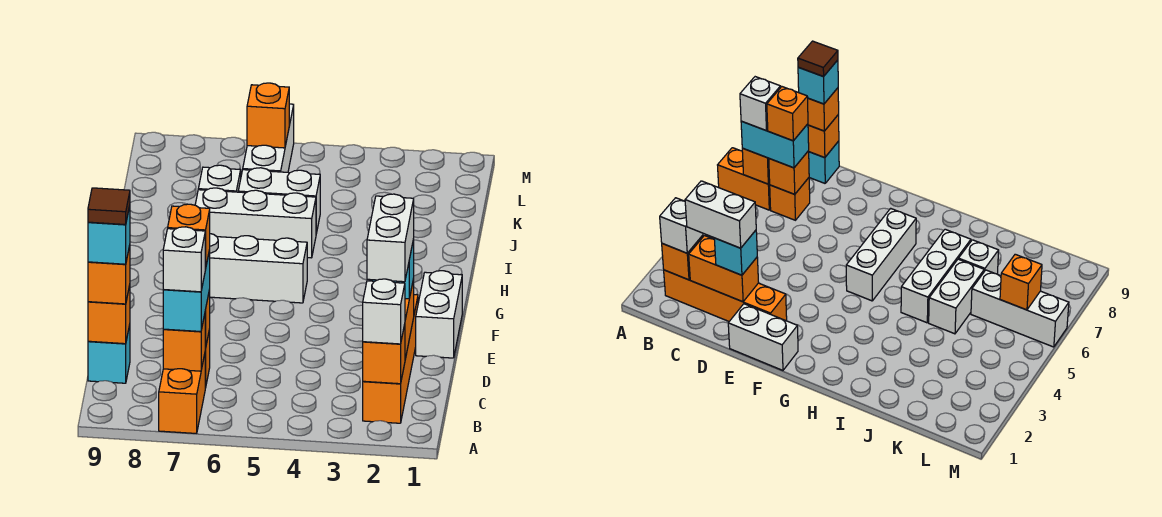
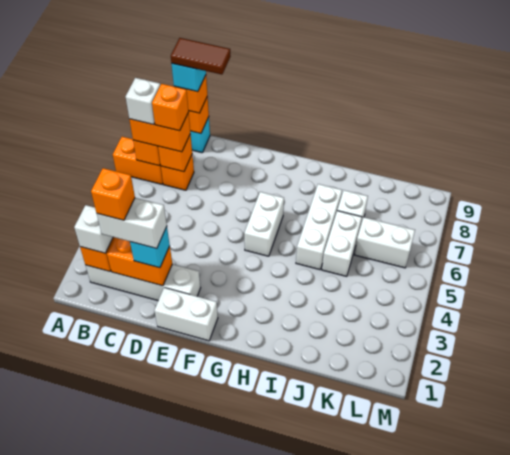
orange 1x4 brick [363,295,418,423] -> white 1x4 brick [86,264,201,300]
cyan 1x2 brick [163,250,210,331] -> orange 1x2 brick [129,113,190,152]
brown 1x1 tile [88,188,130,225] -> brown 1x2 tile [171,38,231,74]
white 1x3 brick [209,234,307,303] -> white 1x2 brick [244,192,284,256]
white 1x3 brick [243,104,294,172] -> white 1x2 brick [354,217,415,268]
orange 1x1 brick [247,83,289,148] -> orange 1x1 brick moved to [91,168,135,220]

